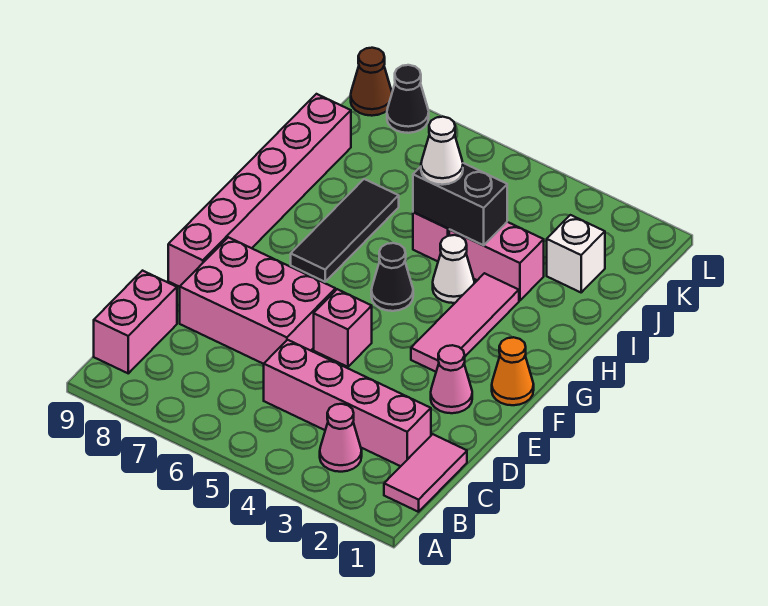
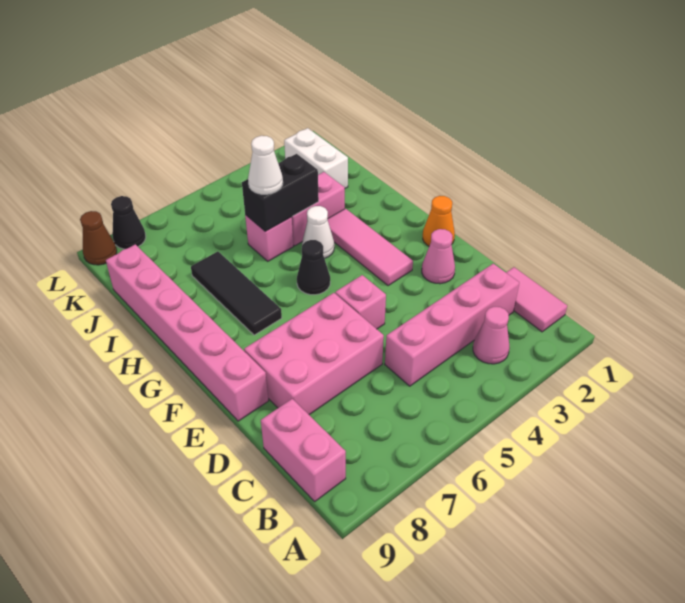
white 1x1 brick [547,215,605,292] -> white 1x2 brick [284,128,348,188]

